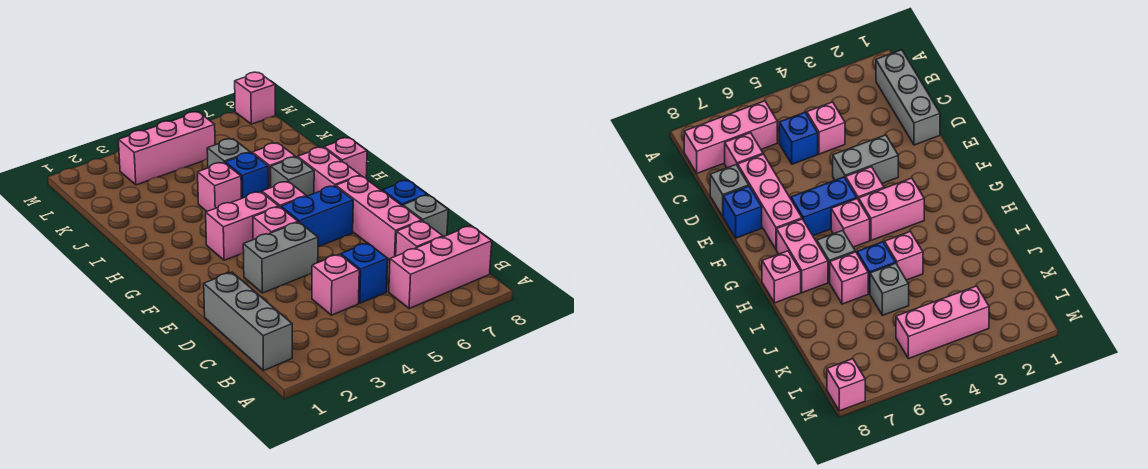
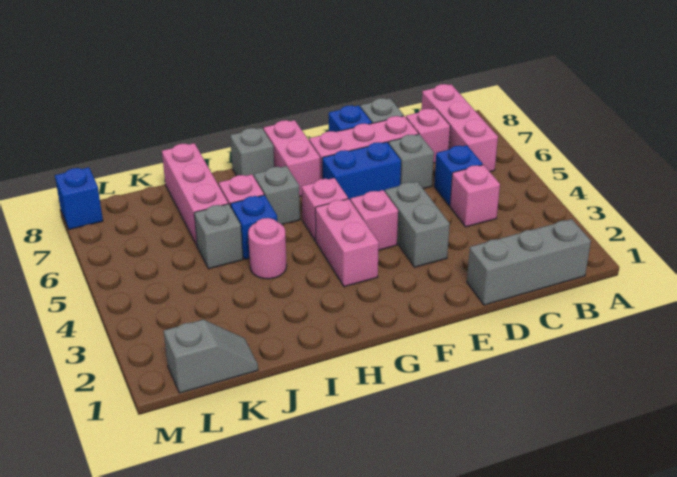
none -> grey 1x1 brick [388,134,434,189]
blue 1x2 brick [281,186,353,247] -> blue 1x2 brick turned to [322,142,401,200]
pink 1x2 brick [298,147,360,193] -> pink 1x2 brick turned to [264,120,320,196]
pink 1x1 brick [324,138,367,178] -> grey 1x1 brick [230,128,274,177]
pink 1x1 brick [198,162,241,211] -> pink 1x1 round brick [248,218,287,279]
none -> grey 1x2 slope [164,320,258,393]
pink 1x3 brick [118,112,215,185] -> pink 1x3 brick moved to [162,143,228,245]
pink 1x1 brick [235,72,275,124] -> blue 1x1 brick [55,167,103,230]

